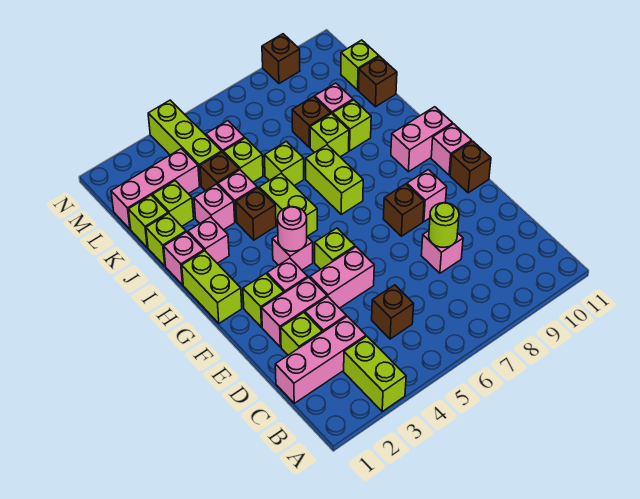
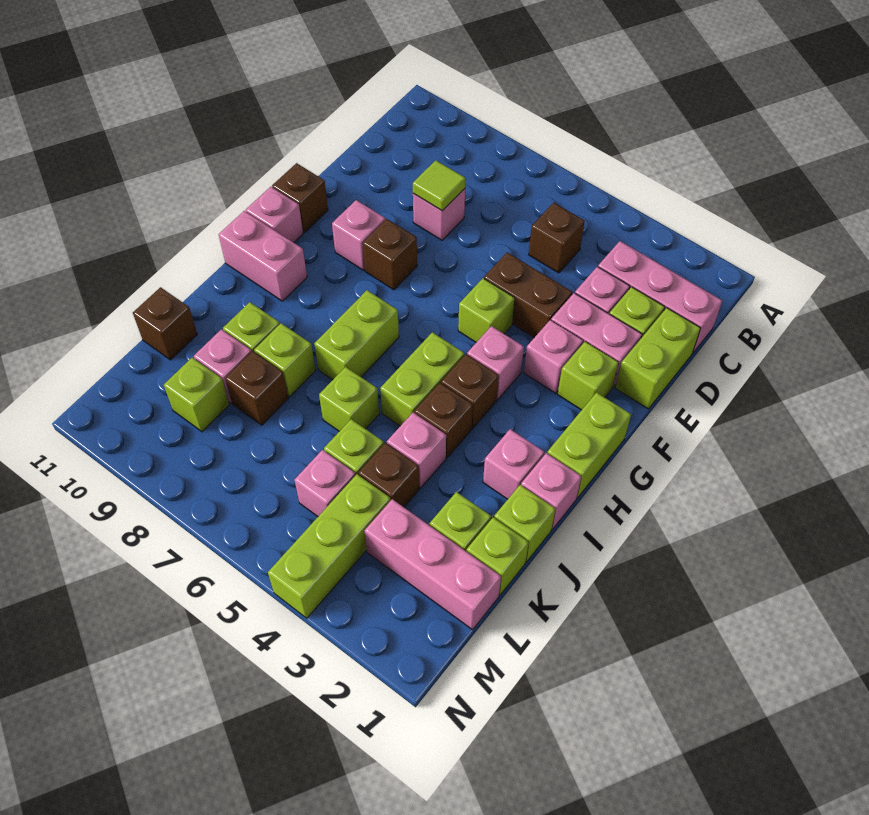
lime 1x2 brick [344,336,406,411] -> lime 1x2 brick moved to [615,308,700,409]
lime 1x1 round brick [429,203,459,247] -> lime 1x1 tile [413,160,466,211]
pink 1x2 brick [310,247,374,308] -> brown 1x2 brick [484,252,572,338]
pink 1x1 round brick [278,207,307,251] -> none
pink 1x1 brick [194,184,235,230] -> none
lime 1x1 brick [341,40,379,90] -> lime 1x1 brick moved to [164,358,229,432]
brown 1x1 brick [262,34,300,84] -> brown 1x1 brick moved to [441,354,499,428]

